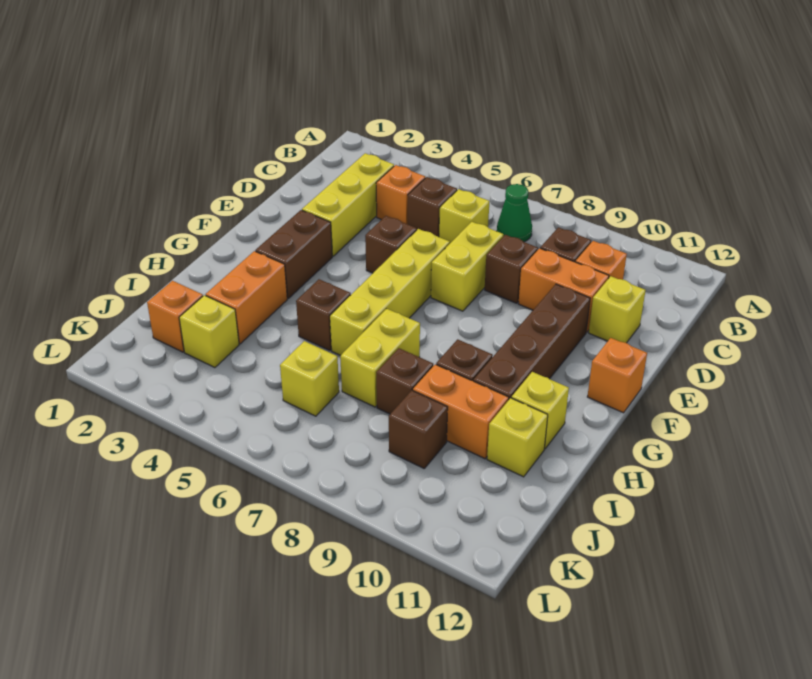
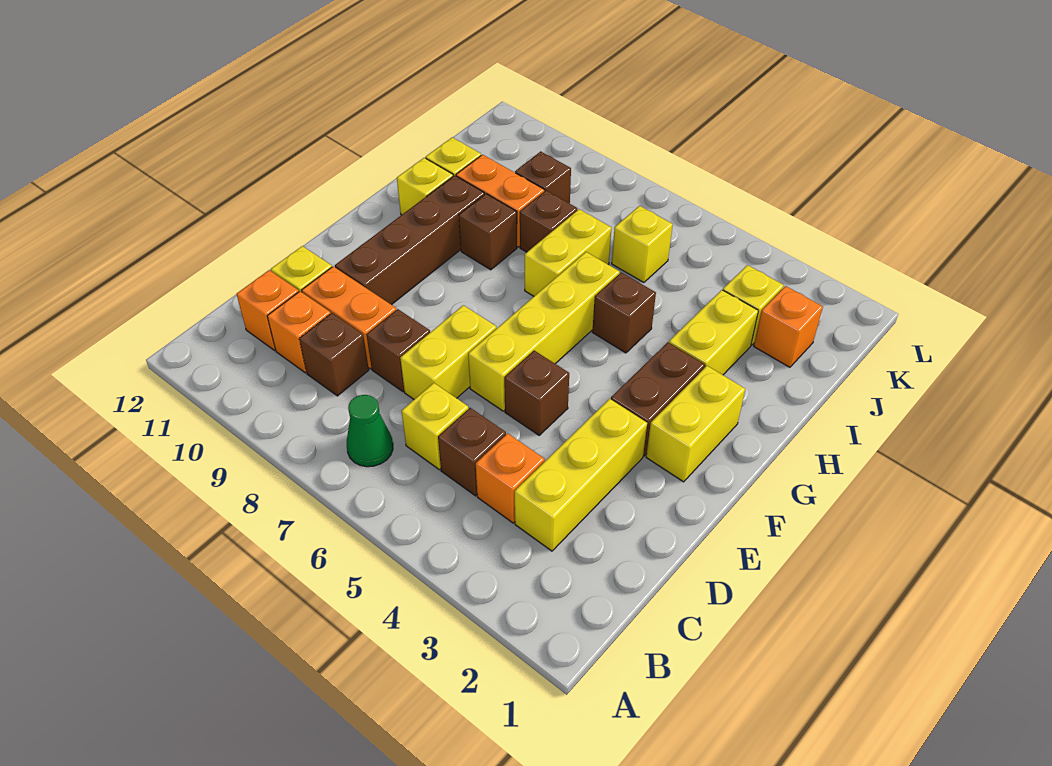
none -> yellow 1x2 brick [646,366,745,482]
orange 1x1 brick [587,338,647,413] -> orange 1x1 brick moved to [237,270,299,350]
orange 1x2 brick [206,251,287,344] -> yellow 1x2 brick [669,290,758,375]

